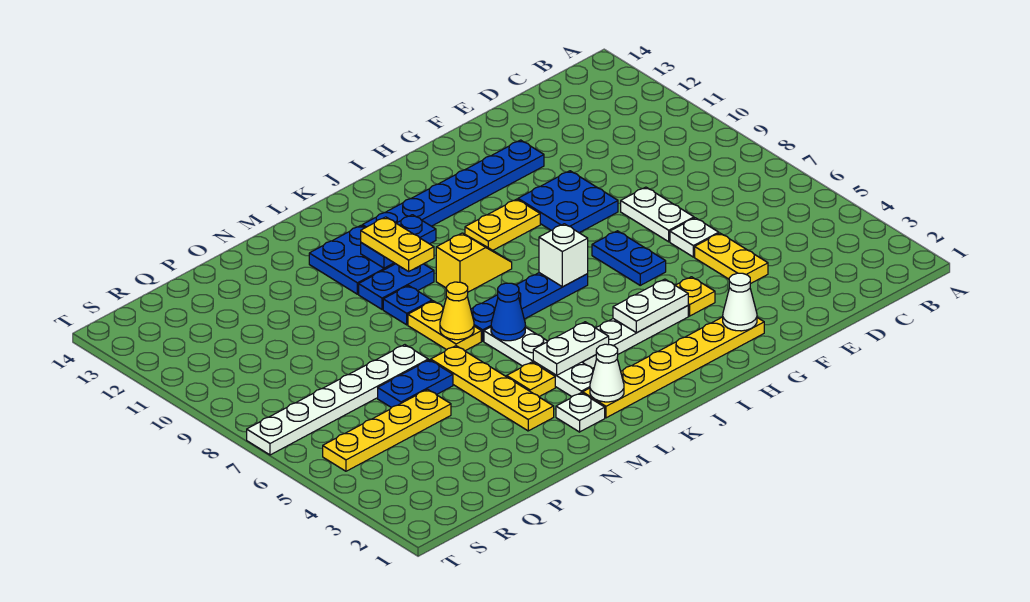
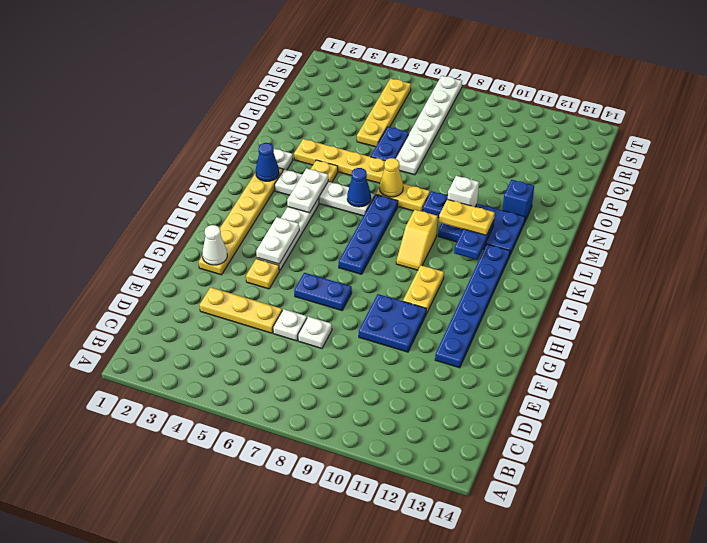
yellow 1x2 plate [695,233,768,284] -> yellow 1x3 plate [200,287,282,333]
white 1x2 plate [621,187,694,242] -> white 1x1 plate [298,317,332,348]
white 1x1 brick [539,224,588,287] -> white 1x1 brick moved to [448,176,479,207]
white 1x1 cone [590,344,624,402] -> blue 1x1 cone [256,143,279,181]
none -> blue 1x1 brick [503,180,534,221]

